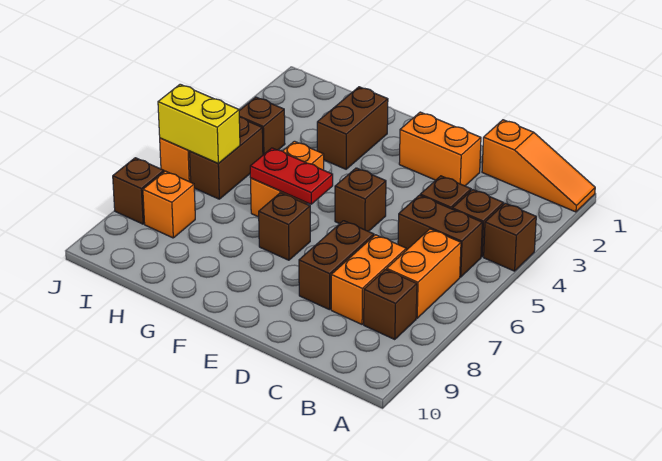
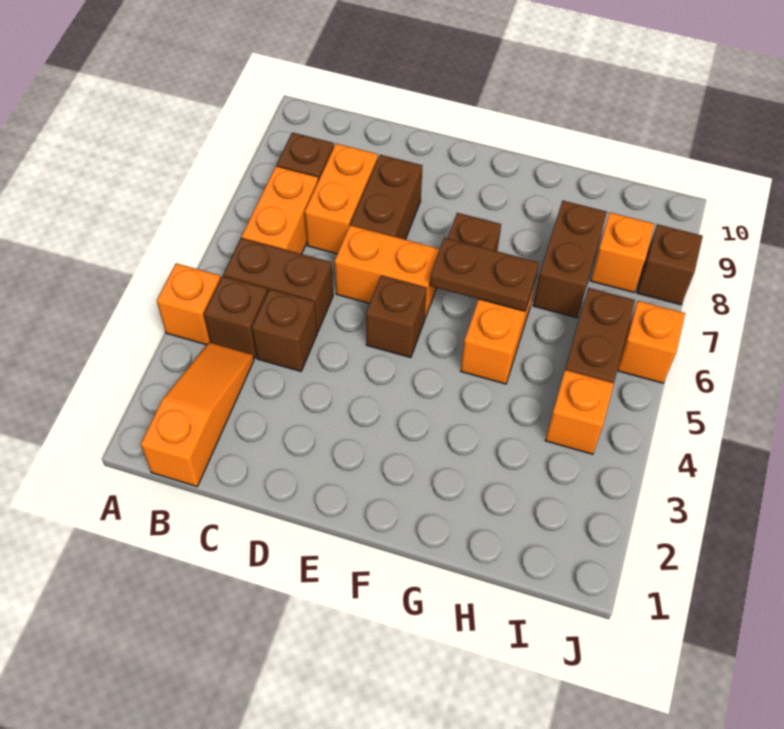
orange 1x3 slope [482,120,595,212] -> orange 1x3 slope turned to [141,342,254,486]
brown 1x1 brick [484,203,536,271] -> orange 1x1 brick [157,263,221,345]
orange 1x2 brick [399,112,481,186] -> orange 1x2 brick moved to [335,225,440,318]
red 1x2 plate [250,148,333,204] -> brown 1x2 plate [430,238,539,311]
brown 1x2 brick [317,87,388,169] -> brown 1x2 brick moved to [533,201,607,318]
brown 1x1 brick [239,97,285,155] -> orange 1x1 brick [545,370,614,454]
yellow 1x2 brick [158,84,240,163] -> none

